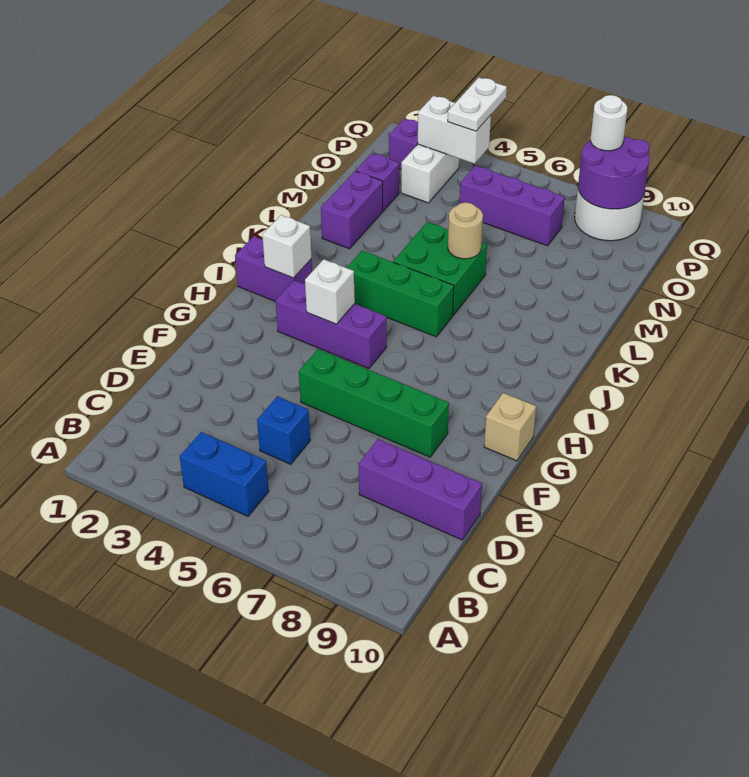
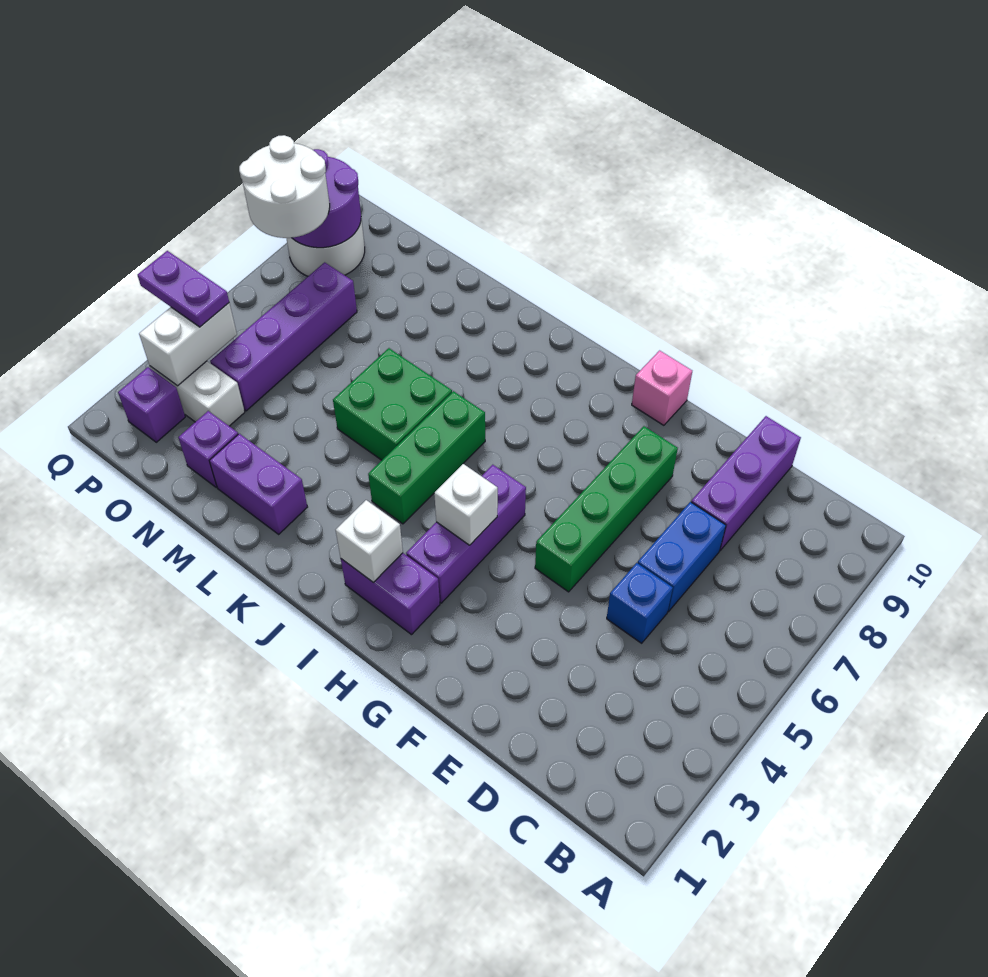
blue 1x2 brick [180,432,269,516] -> blue 1x2 brick moved to [638,502,726,612]
tan 1x1 brick [484,393,536,461] -> pink 1x1 brick [632,351,692,425]
purple 1x2 brick [235,236,312,302] -> purple 1x2 brick turned to [341,553,440,635]
tan 1x1 round brick [448,202,483,259] -> none
purple 1x3 brick [460,166,565,246] -> purple 1x4 brick [210,262,357,411]
white 1x2 plate [448,78,507,131] -> purple 1x2 plate [138,251,229,327]
white 1x1 round brick [591,95,627,151] -> white 2x2 round brick [239,135,330,238]

